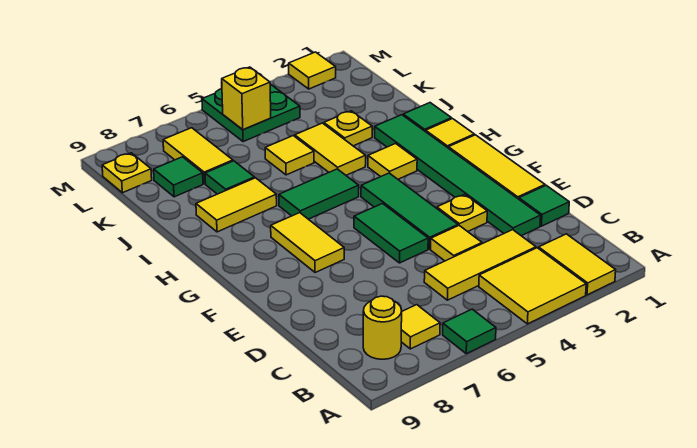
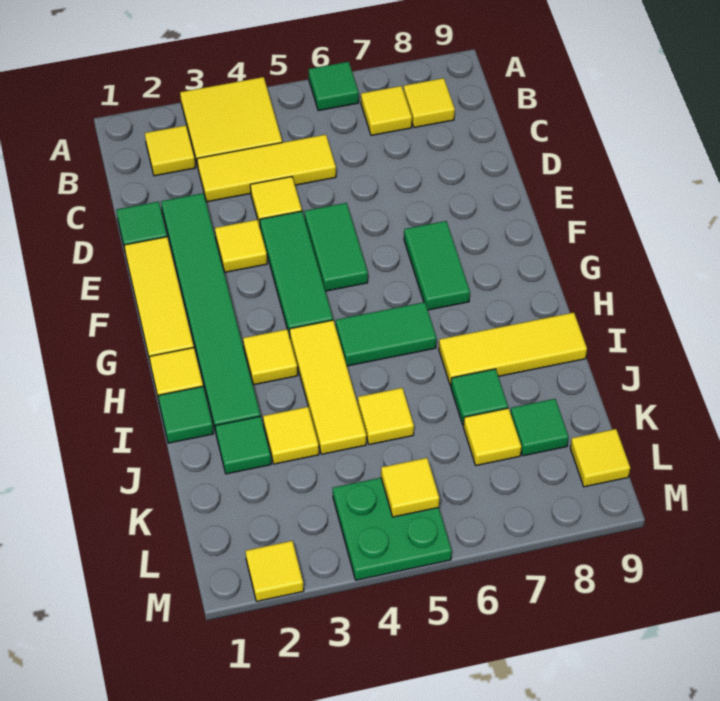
yellow 1x2 tile [539,234,616,295] -> yellow 1x1 tile [145,125,196,176]
yellow 1x1 round brick [363,296,402,359] -> yellow 1x1 tile [404,78,455,127]
yellow 1x1 plate [437,194,487,232] -> yellow 1x1 tile [215,220,267,272]
yellow 1x2 tile [271,213,344,273] -> green 1x2 tile [404,221,470,310]
yellow 1x2 tile [295,123,366,175] -> yellow 1x3 tile [290,320,366,454]
yellow 1x2 tile [196,178,277,232] -> yellow 1x3 tile [439,313,587,386]
none -> green 1x1 tile [215,416,271,474]
yellow 1x1 plate [324,111,372,146] -> yellow 1x1 tile [263,407,319,464]
yellow 1x2 tile [163,128,233,184] -> yellow 1x1 tile [463,408,521,465]
yellow 1x1 brick [222,67,271,130] -> yellow 1x1 tile [381,458,439,517]
yellow 1x1 plate [102,153,152,193] -> yellow 1x1 tile [570,429,630,487]

